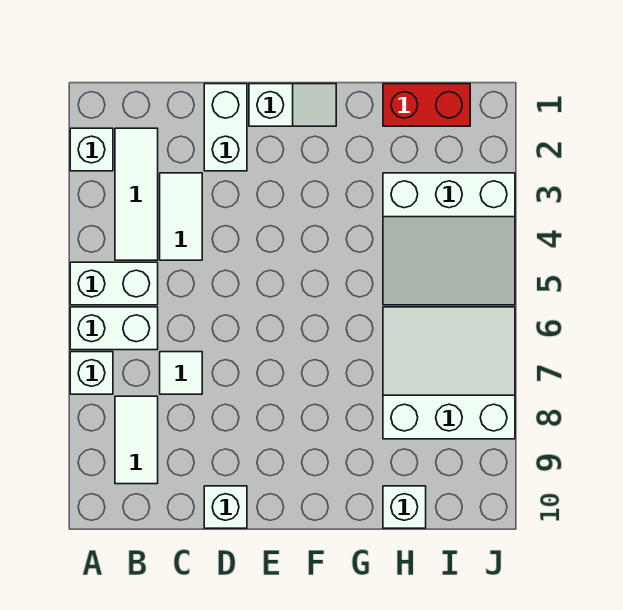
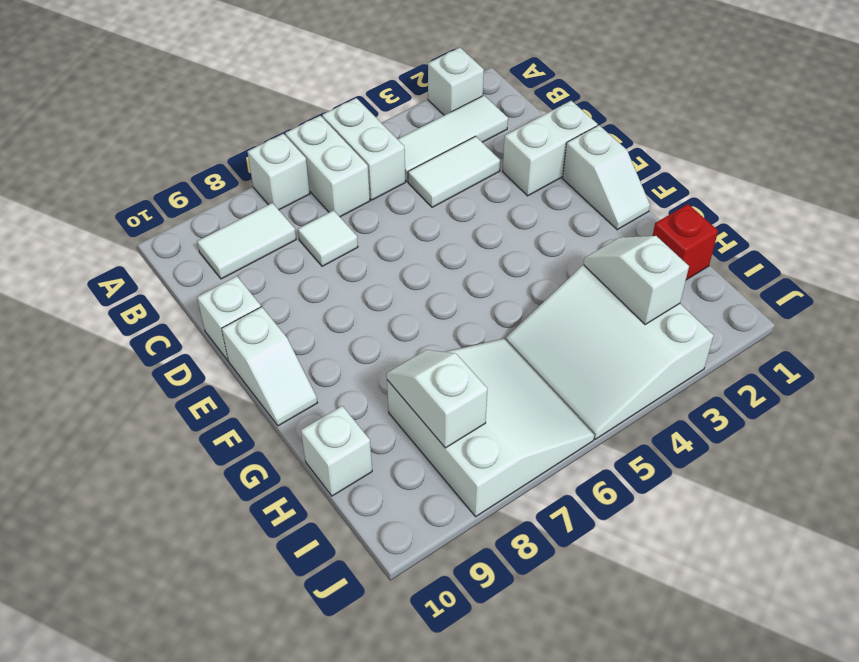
none -> white 1x2 slope [222,307,317,426]
red 1x2 brick [383,84,470,126] -> red 1x1 brick [653,204,718,280]
none -> white 1x2 slope [583,236,689,324]
none -> white 1x2 slope [387,350,487,448]

